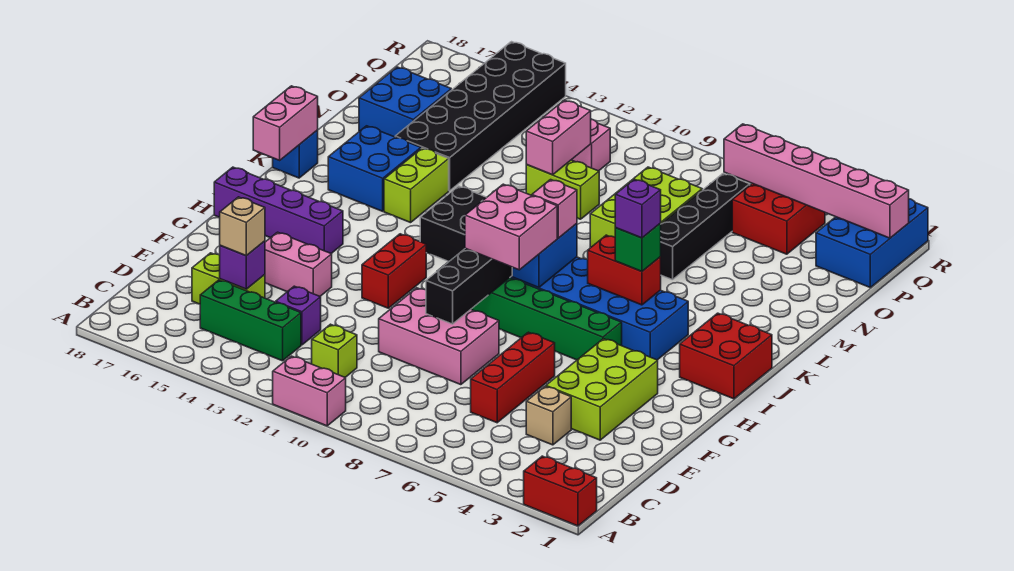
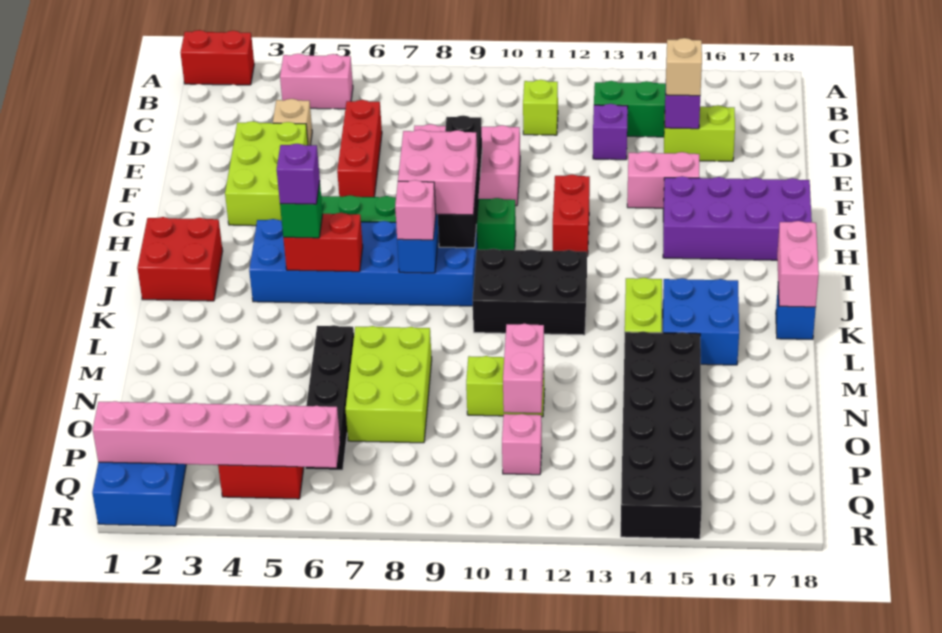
pink 1x2 brick [273,356,346,426] -> pink 1x2 brick moved to [280,54,353,109]
purple 1x4 brick [214,167,343,254] -> purple 2x4 brick [663,176,812,260]
blue 2x2 brick [359,67,451,137] -> none

